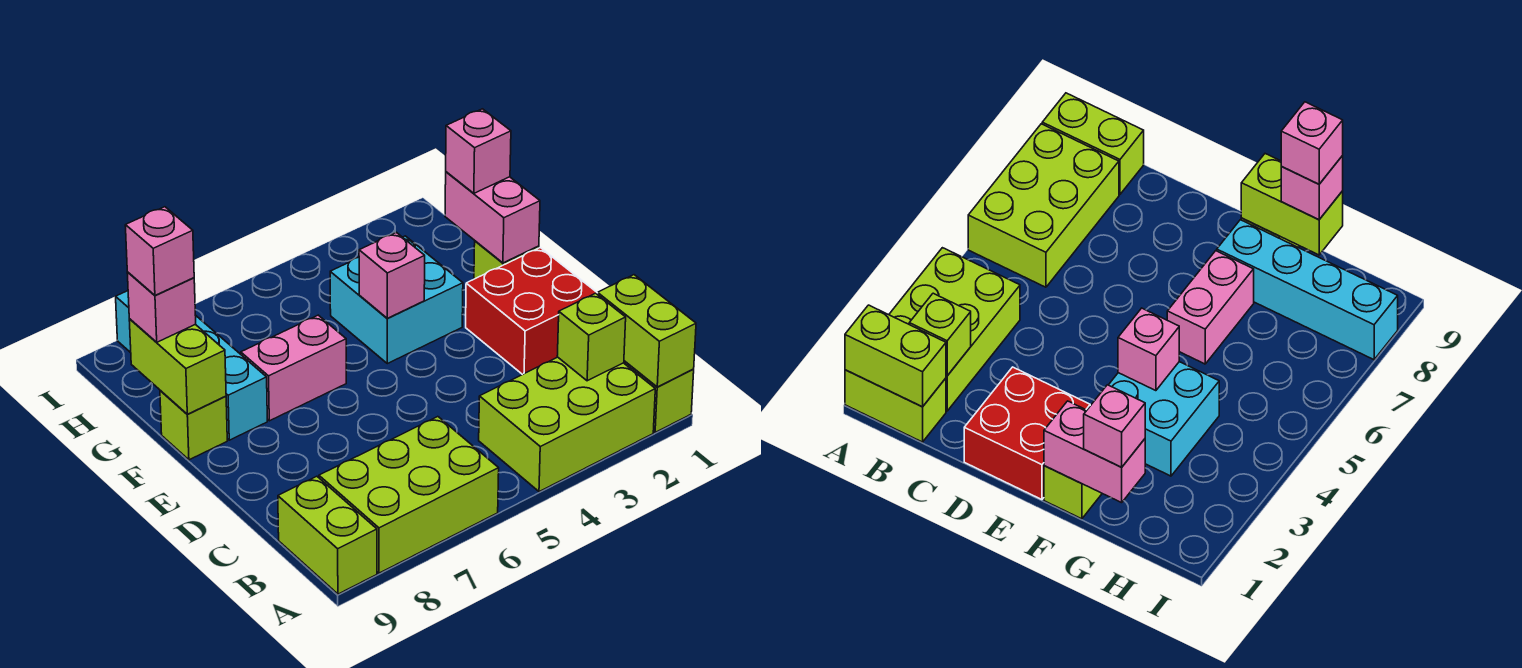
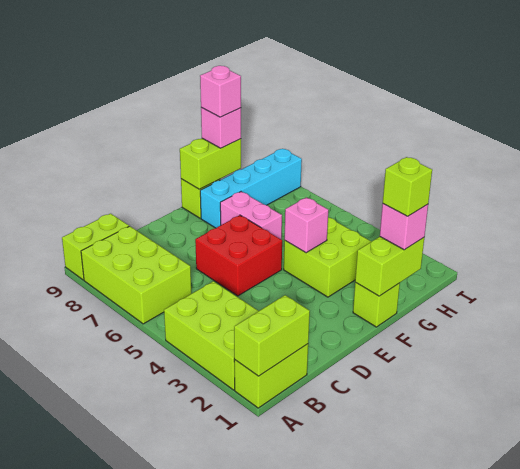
lime 1x1 brick [557,293,626,381] -> lime 1x1 brick moved to [383,157,432,216]
red 2x2 brick [466,248,598,375] -> red 2x2 brick moved to [195,215,282,296]
pink 1x2 brick [445,172,540,263] -> lime 1x2 brick [355,237,424,296]
cyan 2x2 brick [330,236,463,364] -> lime 2x2 brick [284,218,371,297]

